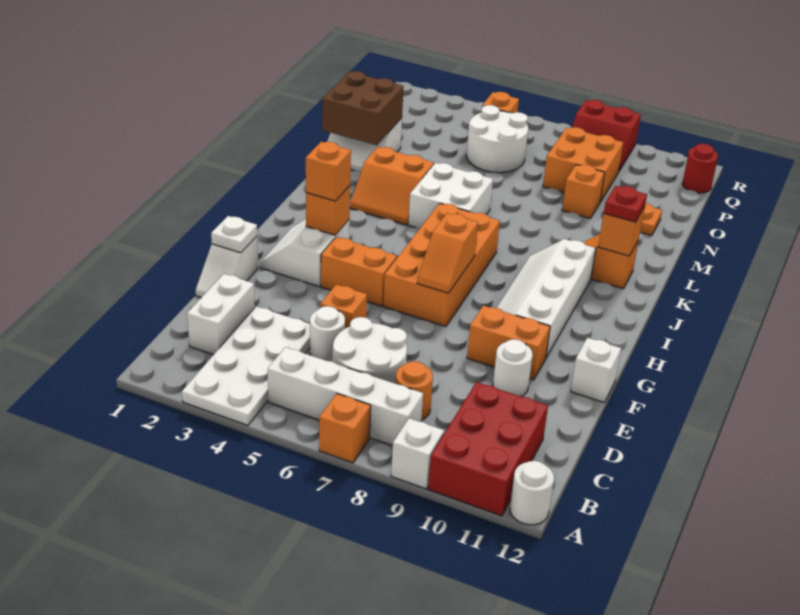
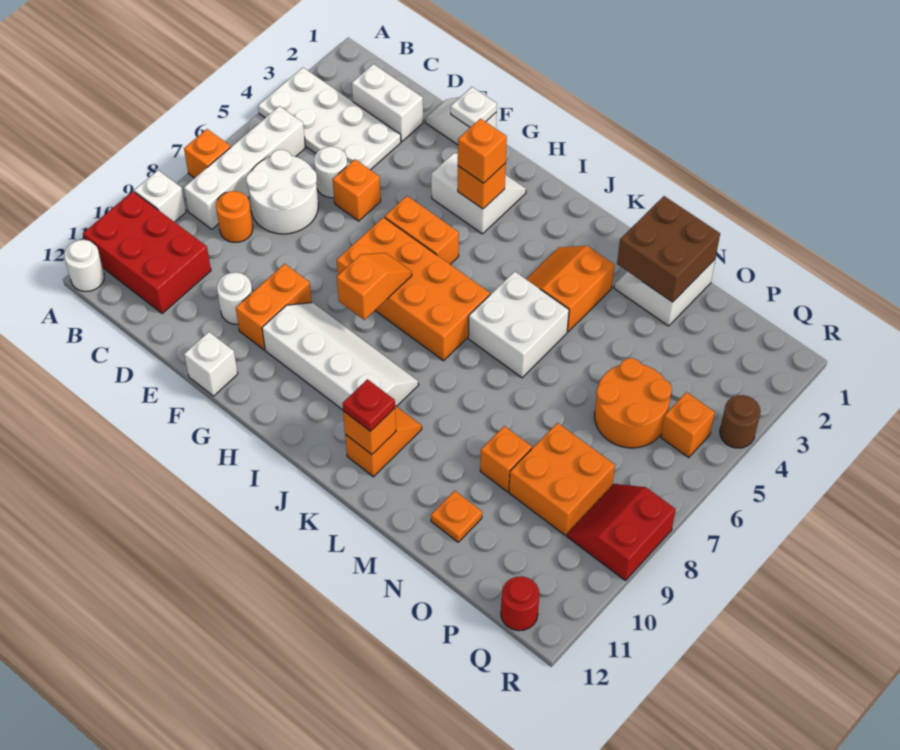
orange 1x2 brick [321,237,397,306] -> orange 1x2 brick turned to [385,196,459,264]
orange 1x2 slope [417,213,478,293] -> orange 1x2 slope turned to [337,253,412,320]
white 2x2 round brick [467,105,528,173] -> orange 2x2 round brick [595,358,672,448]
none -> brown 1x1 round brick [720,395,761,448]

